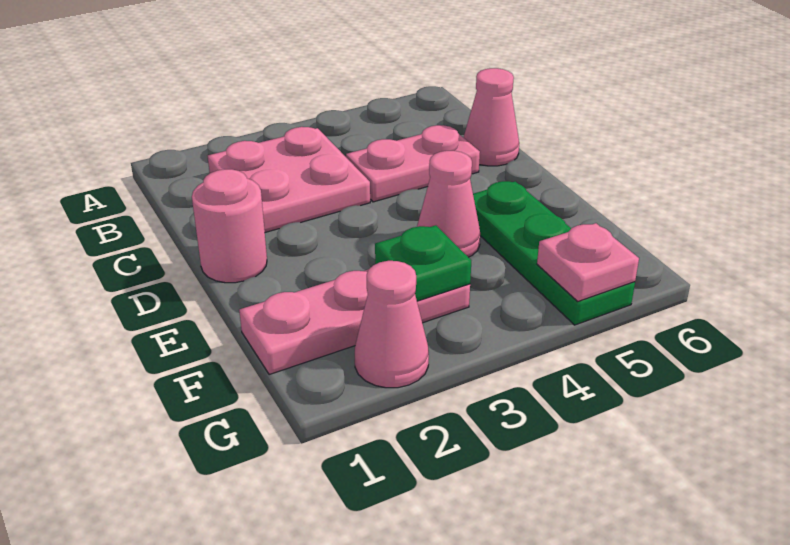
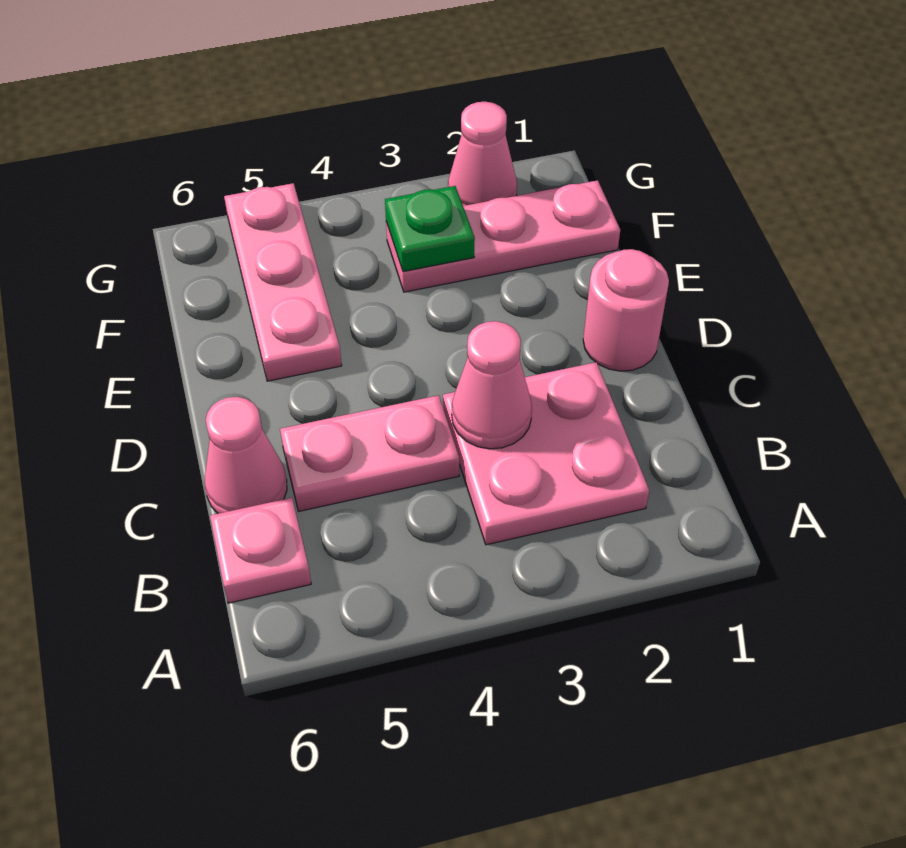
pink 1x1 cone [417,151,480,257] -> pink 1x1 cone moved to [452,321,532,449]
green 1x3 plate [473,181,635,325] -> pink 1x3 plate [224,183,342,381]
pink 1x1 plate [537,223,639,301] -> pink 1x1 plate moved to [210,498,311,603]

